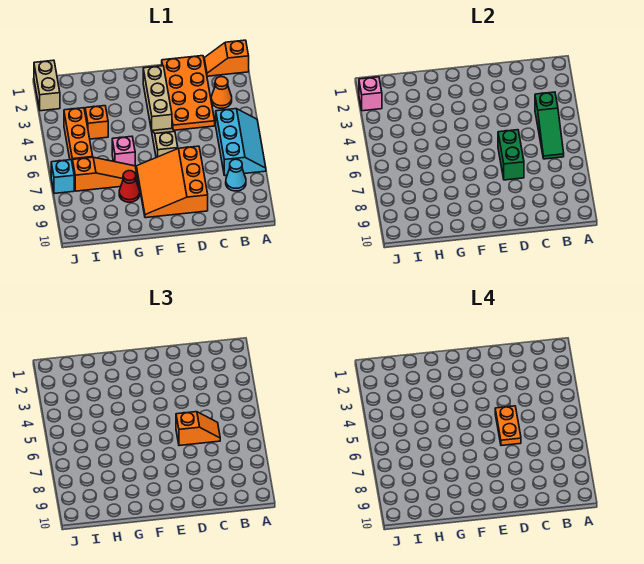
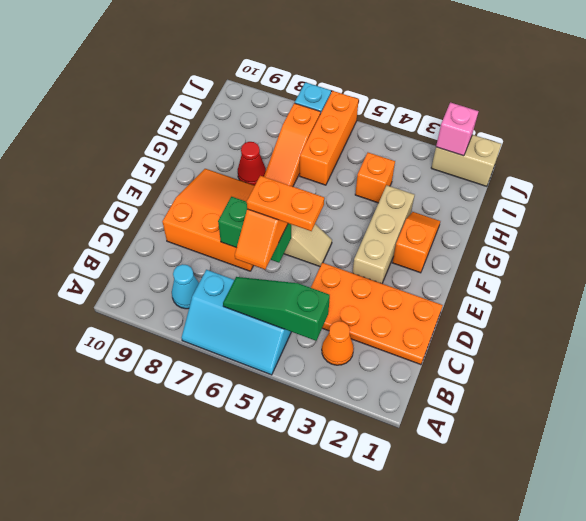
orange 1x2 slope [204,40,249,76] -> orange 1x2 slope moved to [392,212,440,273]
tan 1x3 brick [143,66,172,131] -> tan 1x3 brick turned to [353,185,414,283]
pink 1x1 brick [112,136,135,166] -> none
orange 1x3 brick [64,108,93,165] -> orange 1x3 brick turned to [300,91,359,185]

